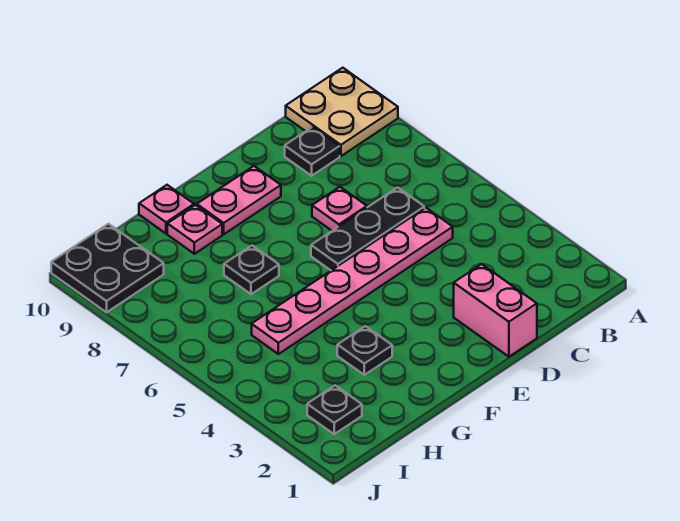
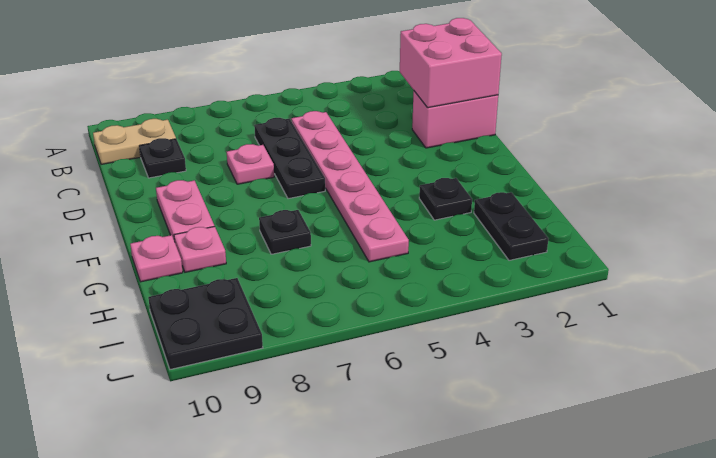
tan 2x2 plate [286,68,398,156] -> tan 1x2 plate [93,119,176,164]
none -> pink 2x2 brick [400,18,502,108]
black 1x1 plate [307,385,362,434] -> black 1x2 plate [474,192,548,260]

